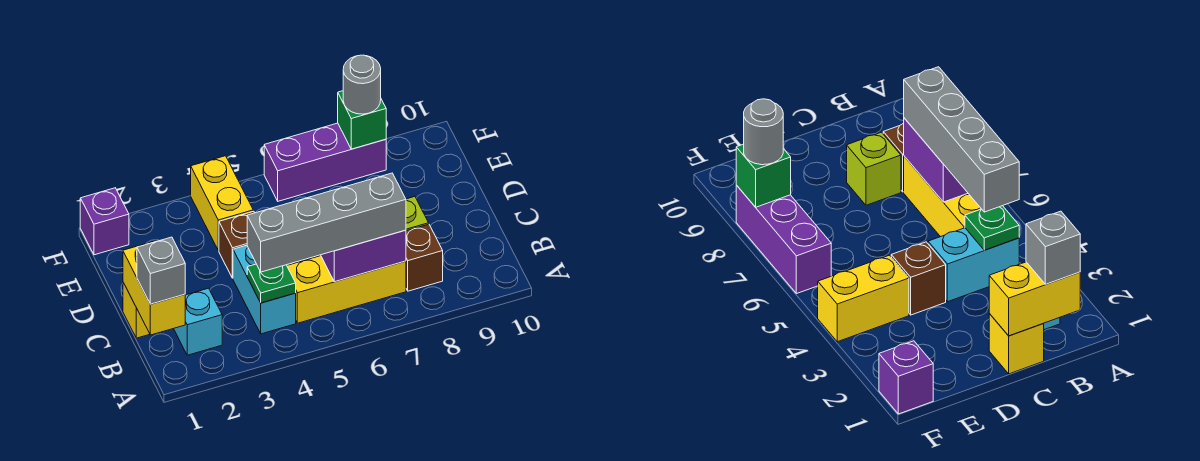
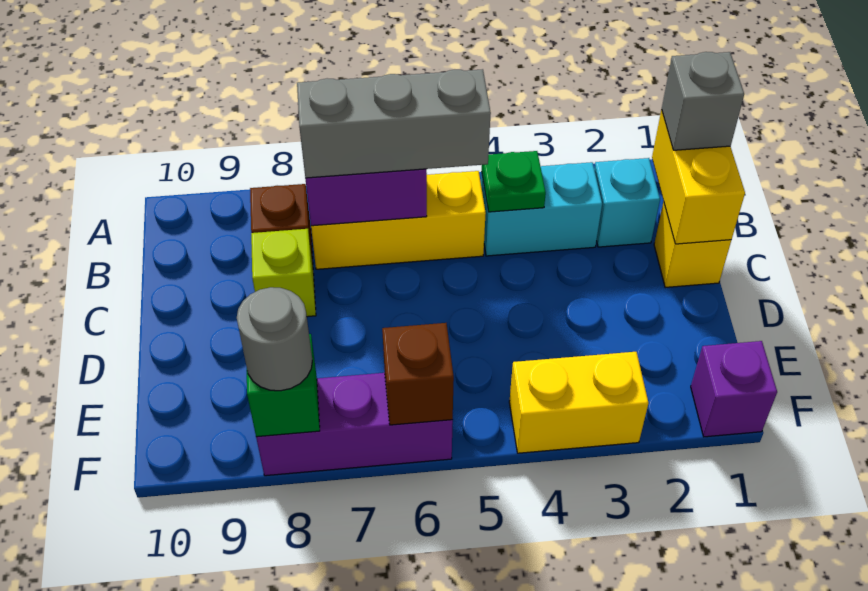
cyan 1x2 brick [233,245,296,334] -> cyan 1x2 brick turned to [481,162,602,256]
grey 1x4 brick [247,173,406,272] -> grey 1x3 brick [297,69,491,178]
brown 1x1 brick [219,211,255,278] -> brown 1x1 brick moved to [382,323,454,425]
yellow 1x2 brick [191,156,253,251] -> yellow 1x2 brick turned to [509,352,649,453]

